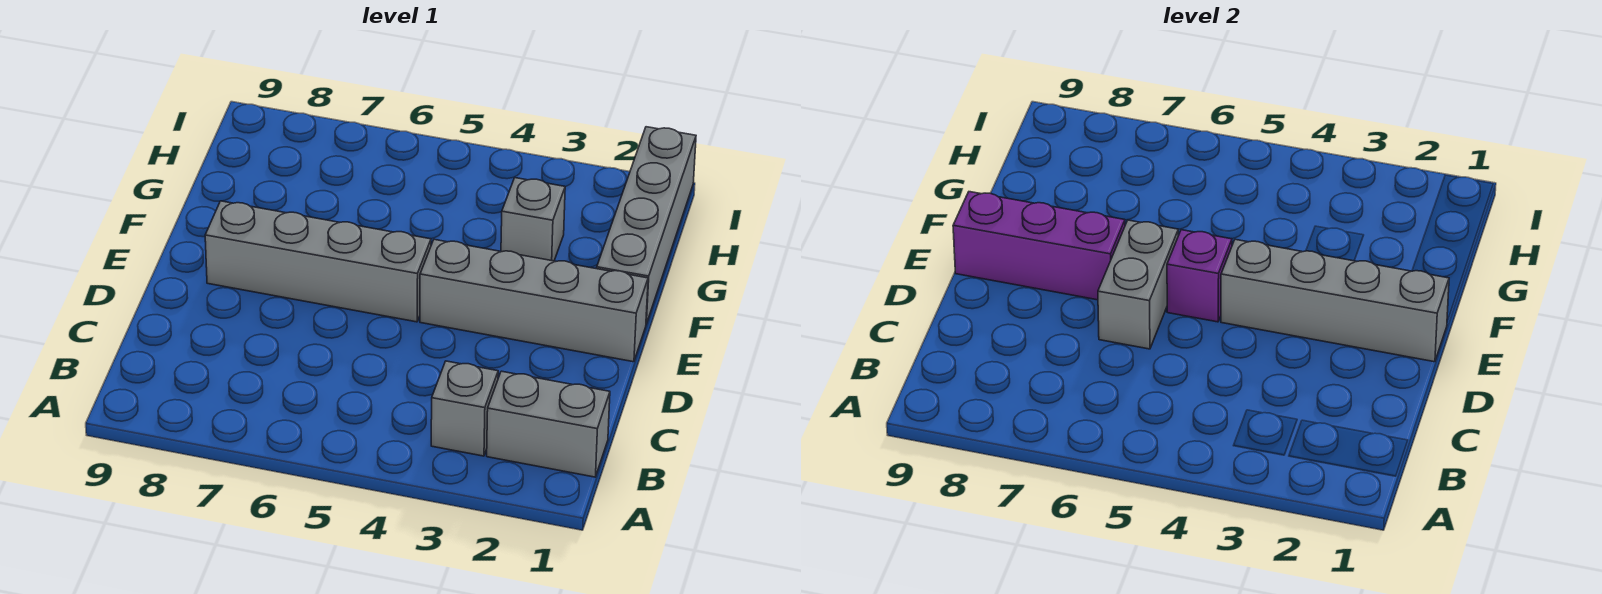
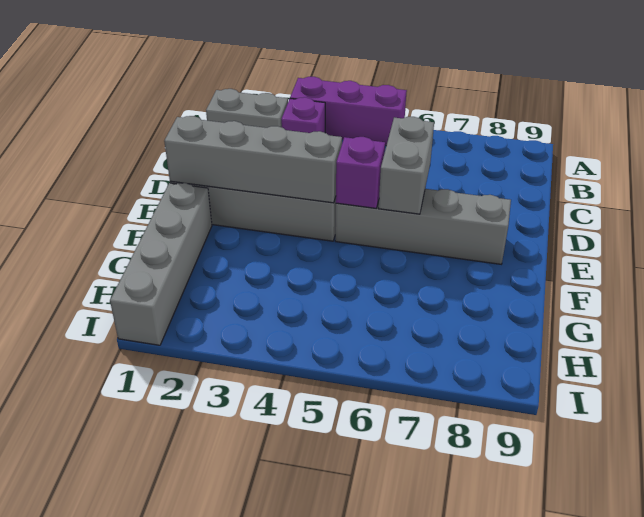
grey 1x1 brick [431,361,498,456] -> purple 1x1 brick [281,97,325,133]
purple 1x3 brick [953,192,1125,300] -> purple 1x3 brick moved to [290,77,407,146]
grey 1x1 brick [501,178,565,261] -> none

